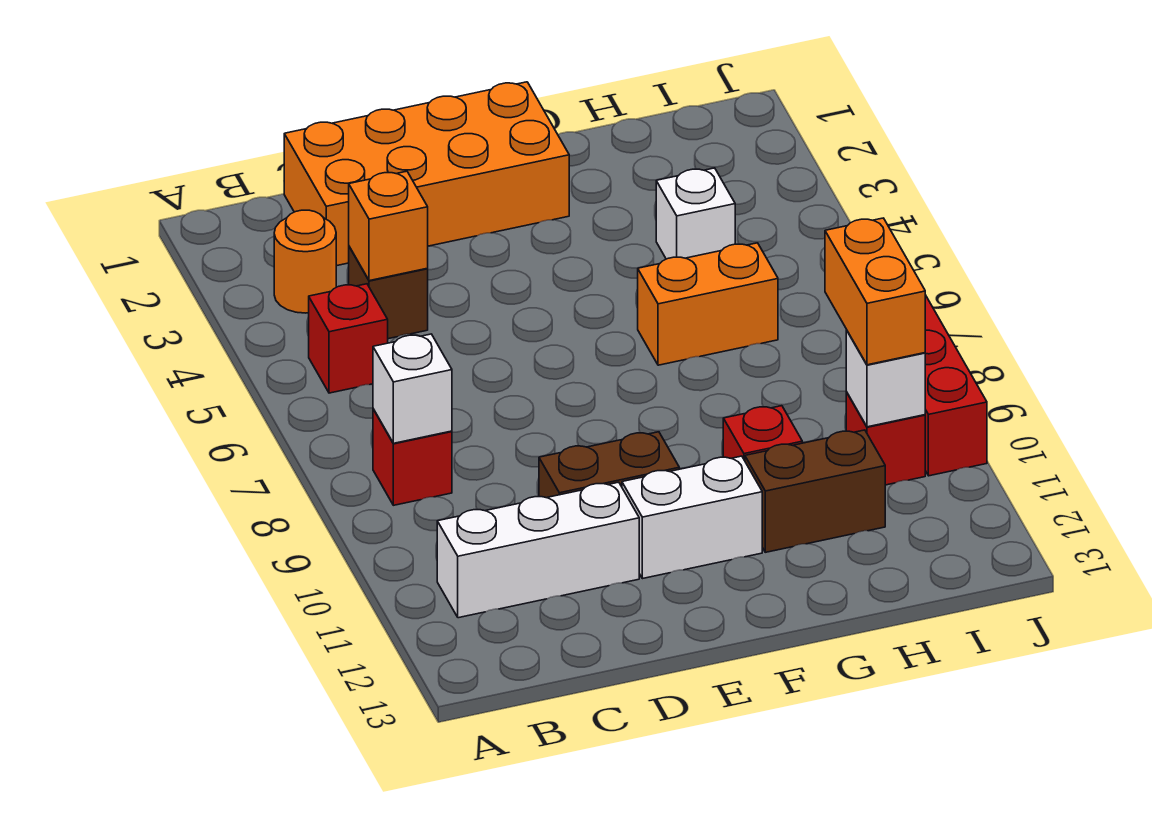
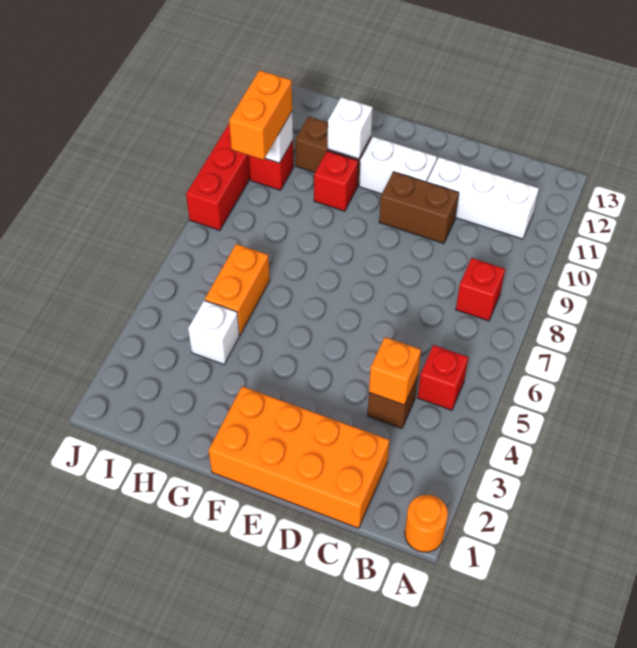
orange 1x1 round brick [274,210,336,313] -> orange 1x1 round brick moved to [405,495,448,552]
white 1x1 brick [373,334,452,443] -> white 1x1 brick moved to [328,97,373,159]
orange 1x2 brick [638,243,778,365] -> orange 1x2 brick turned to [205,244,270,335]

